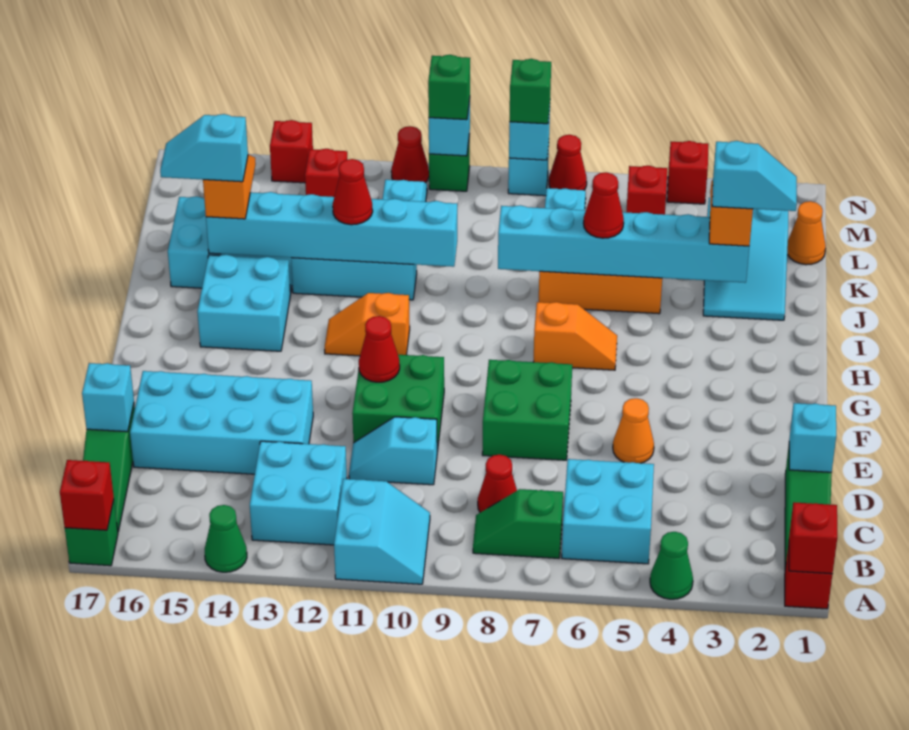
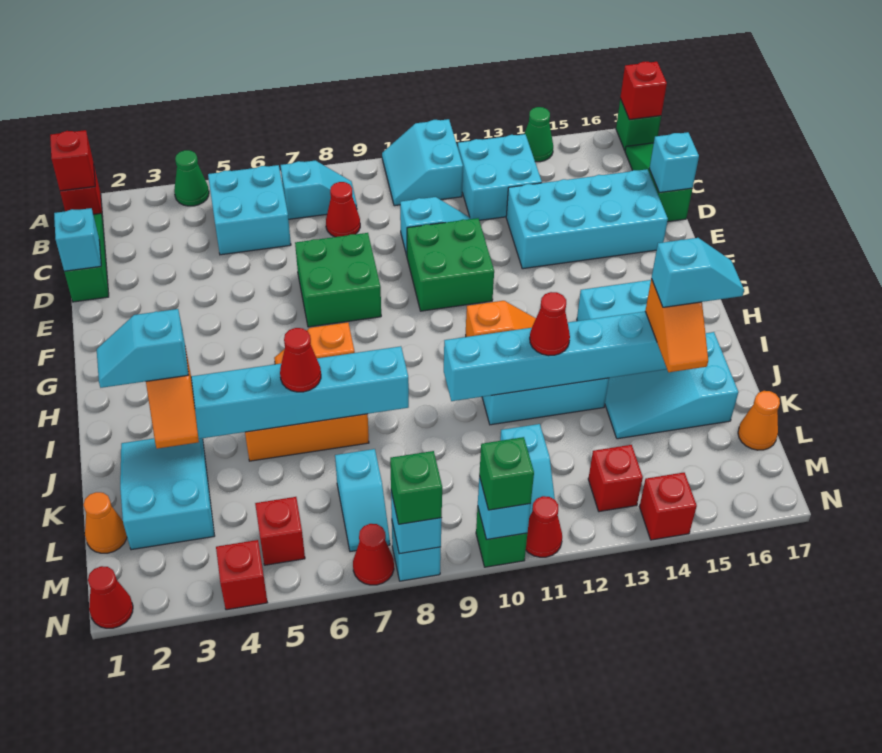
green 1x2 slope [473,489,563,558] -> cyan 1x2 slope [281,161,357,219]
orange 1x1 cone [613,398,654,463] -> orange 1x1 cone moved to [738,391,780,450]
red 1x1 cone [359,316,400,382] -> red 1x1 cone moved to [88,566,133,628]

